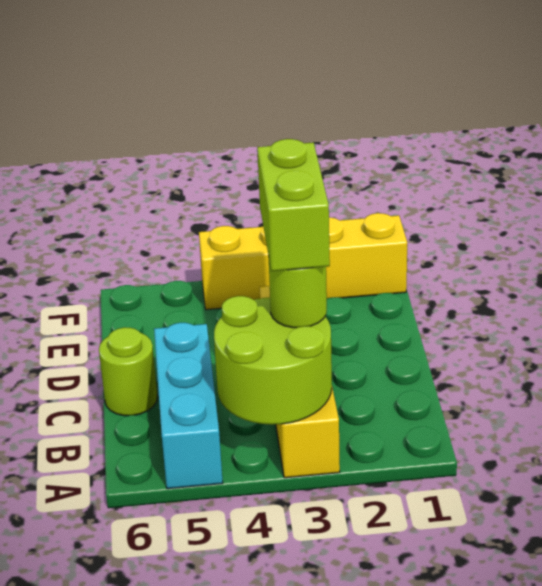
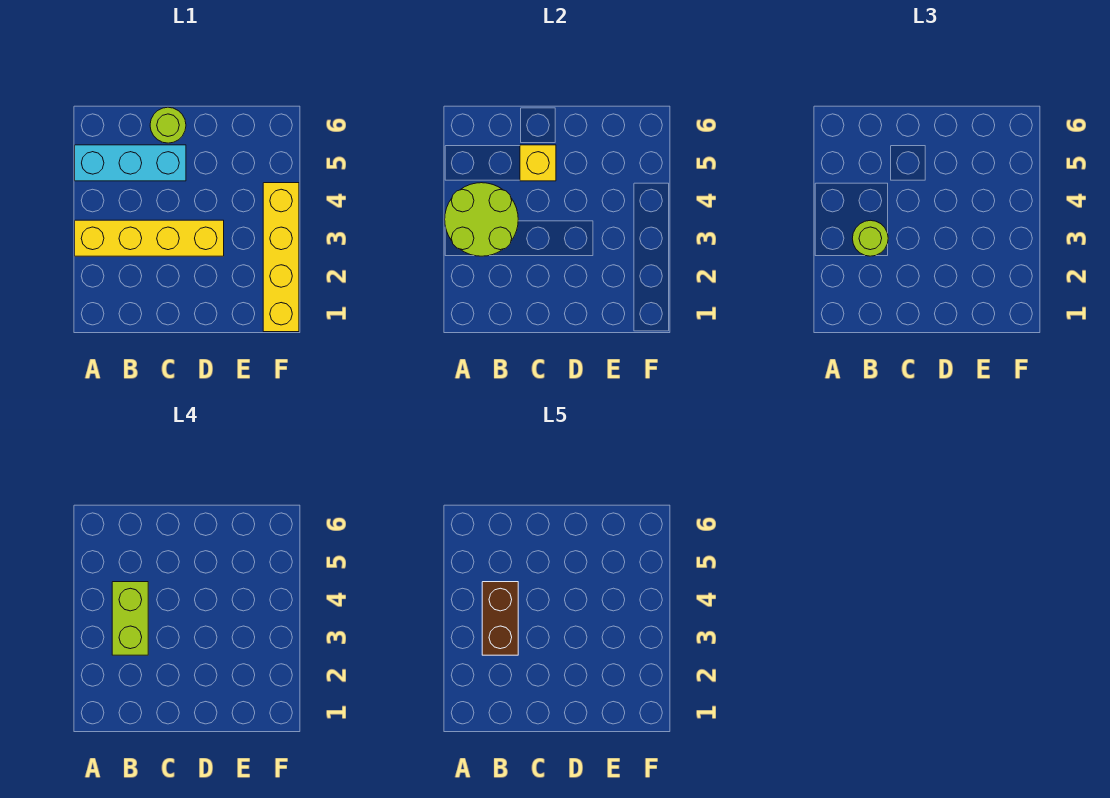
lime 1x2 brick [257,139,330,271] -> lime 1x2 brick turned to [112,582,148,655]
none -> brown 1x2 brick [482,582,518,655]
none -> yellow 1x1 brick [520,145,556,181]

